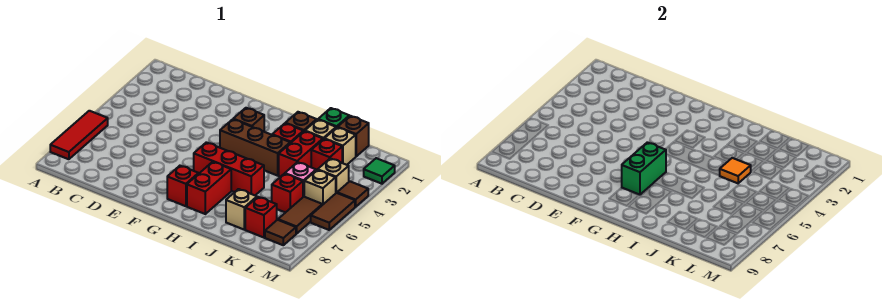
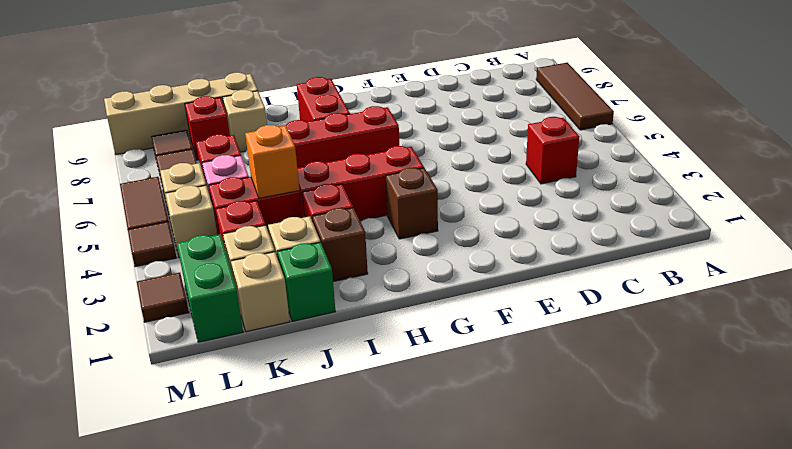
red 1x3 tile [50,111,108,159] -> brown 1x3 tile [536,63,614,130]
brown 1x3 brick [220,119,290,176] -> red 1x3 brick [297,146,424,221]
green 1x2 brick [622,142,666,195] -> green 1x2 brick moved to [177,234,243,342]
red 1x1 brick [167,166,198,206] -> red 1x1 brick moved to [526,117,580,184]
red 1x2 brick [279,131,323,177] -> red 1x2 brick turned to [209,177,302,235]
orange 1x1 tile [719,158,751,183] -> orange 1x1 brick [245,125,300,198]
none -> tan 1x4 brick [104,73,258,155]
brown 1x1 brick [338,116,369,156] -> tan 1x1 brick [231,252,290,332]
green 1x1 tile [364,158,395,184] -> brown 1x1 tile [137,273,189,322]

